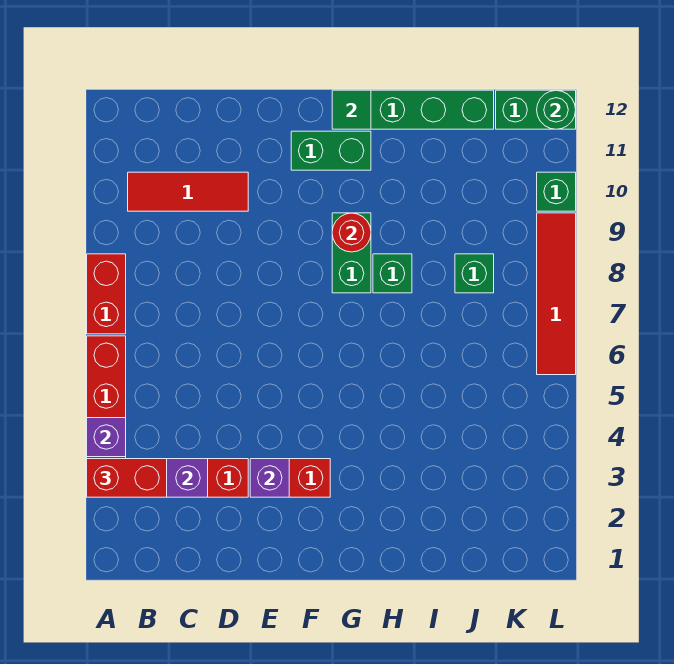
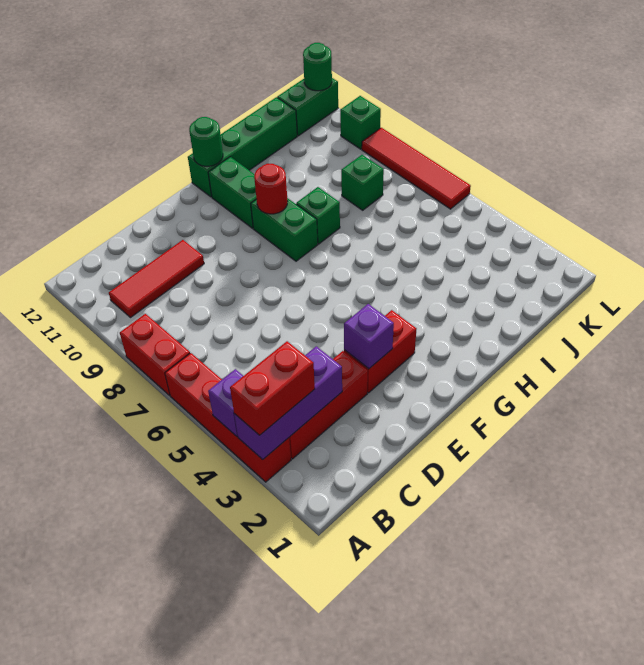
green 1x2 brick [291,131,371,170] -> green 1x2 brick turned to [208,157,256,228]
green 1x1 tile [332,90,371,129] -> green 1x1 round brick [189,117,223,166]

